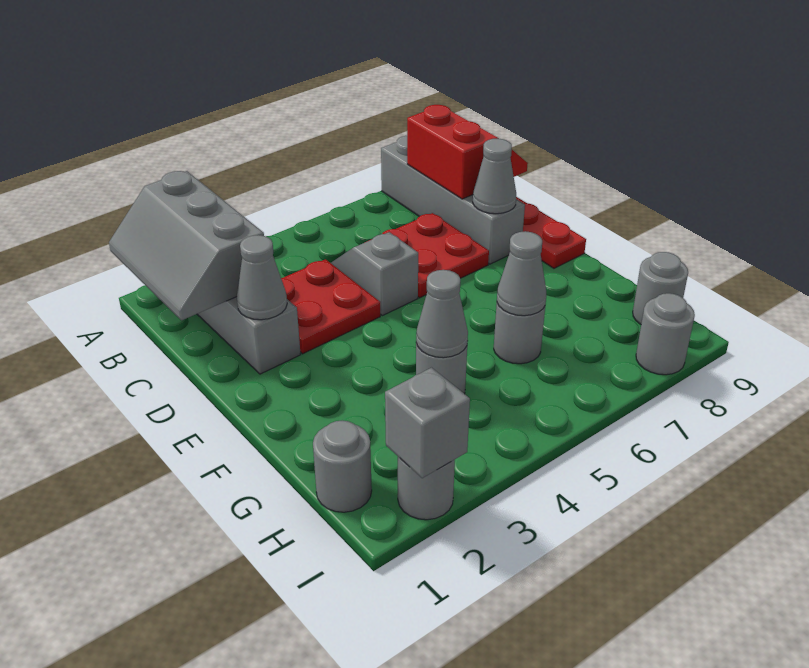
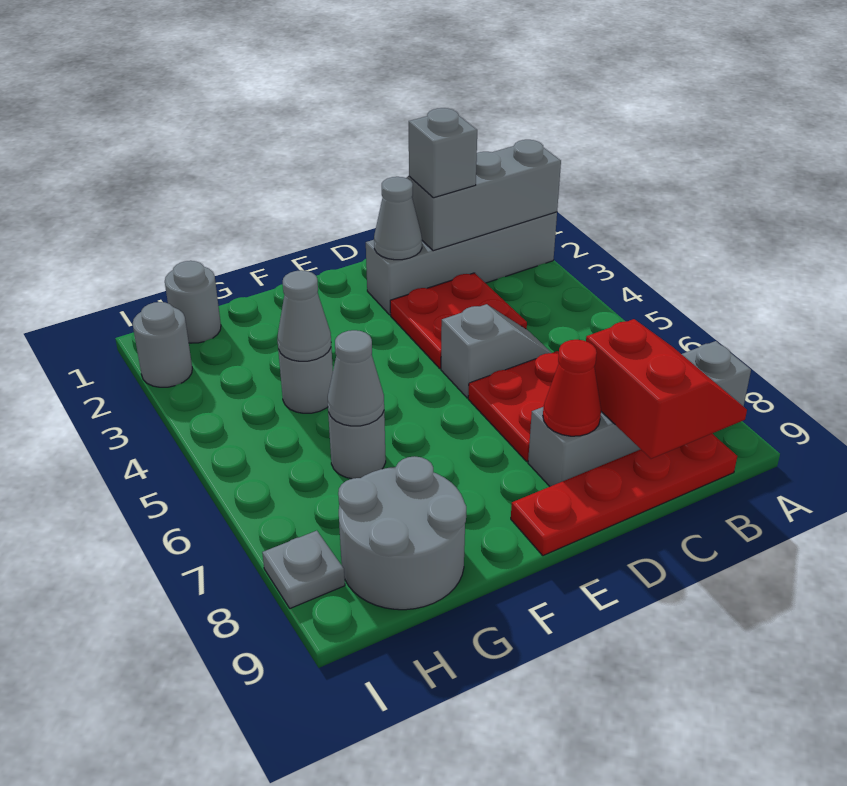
red 2x2 slope [407,105,528,199] -> red 2x2 slope turned to [586,319,747,459]
grey 1x1 cone [473,139,516,214] -> red 1x1 cone [543,340,601,436]
grey 1x1 round brick [633,252,688,324] -> grey 2x2 round brick [338,456,466,610]
grey 1x1 brick [385,368,470,478] -> grey 1x1 brick moved to [409,108,477,198]
grey 1x1 round brick [636,293,695,375] -> grey 1x1 plate [262,531,345,608]

